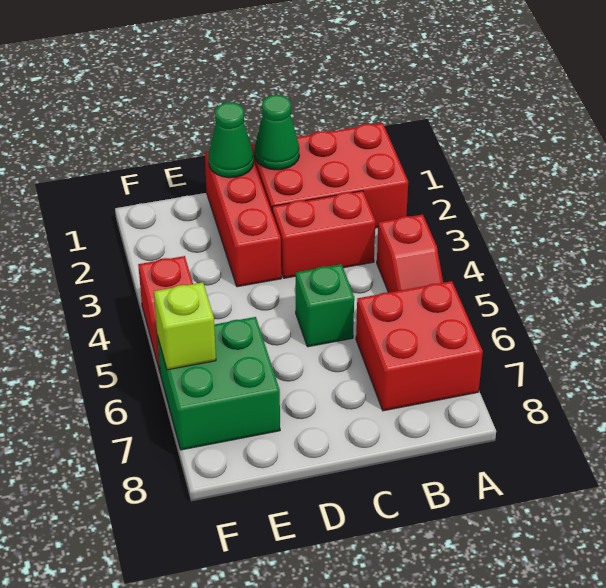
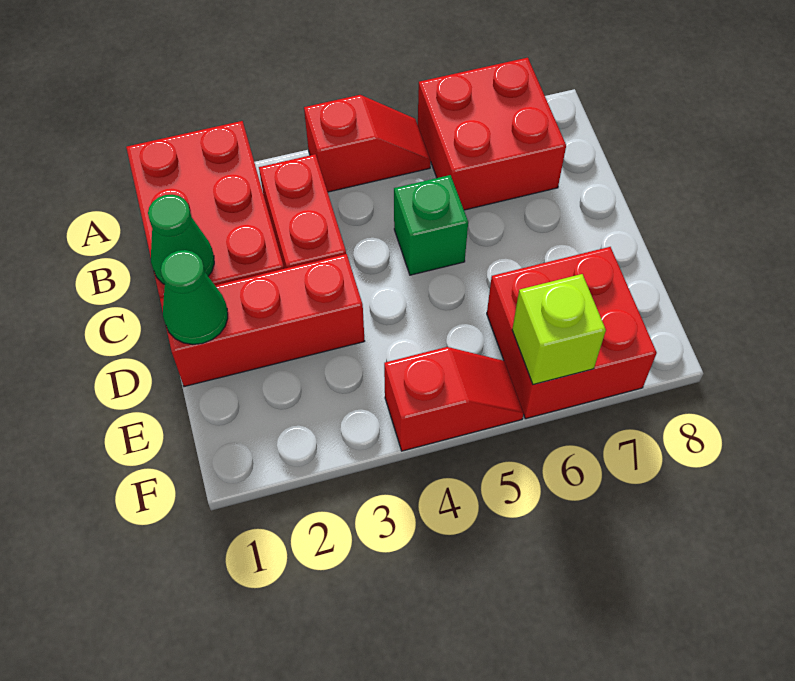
green 2x2 brick [158,317,280,450] -> red 2x2 brick [487,247,657,419]

